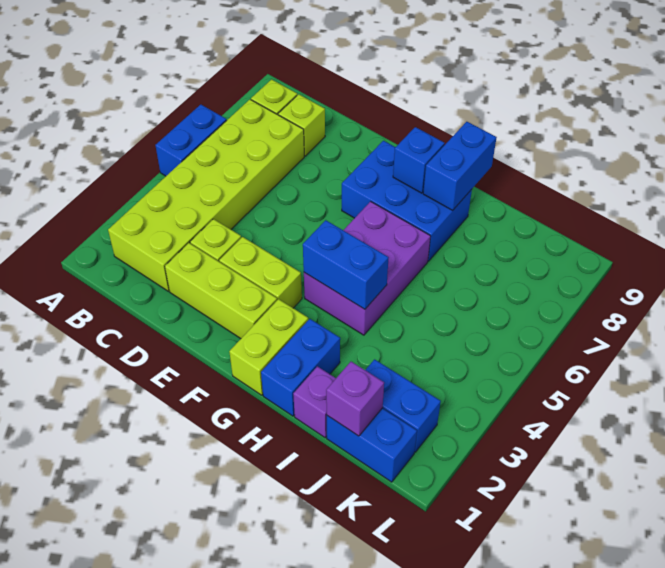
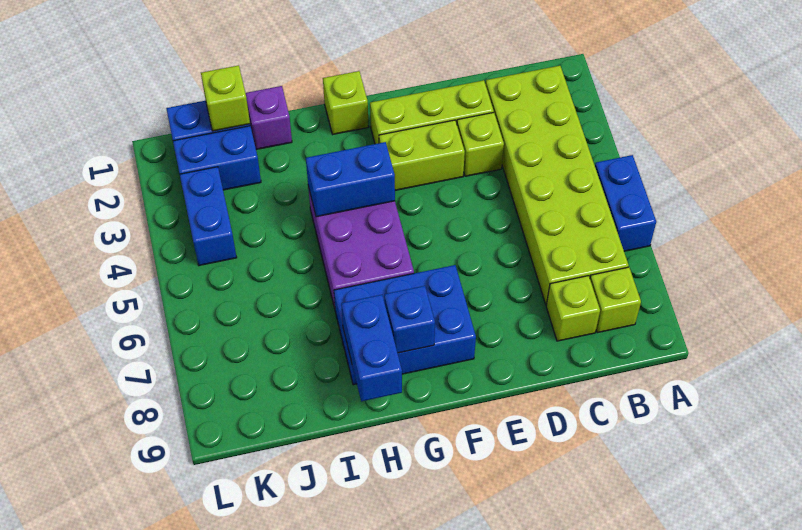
lime 1x2 brick [229,299,308,395] -> lime 1x1 brick [323,71,369,134]
blue 1x2 brick [261,319,340,416] -> blue 1x2 brick moved to [180,167,237,266]
purple 1x1 brick [326,362,384,436] -> lime 1x1 brick [201,65,250,131]

